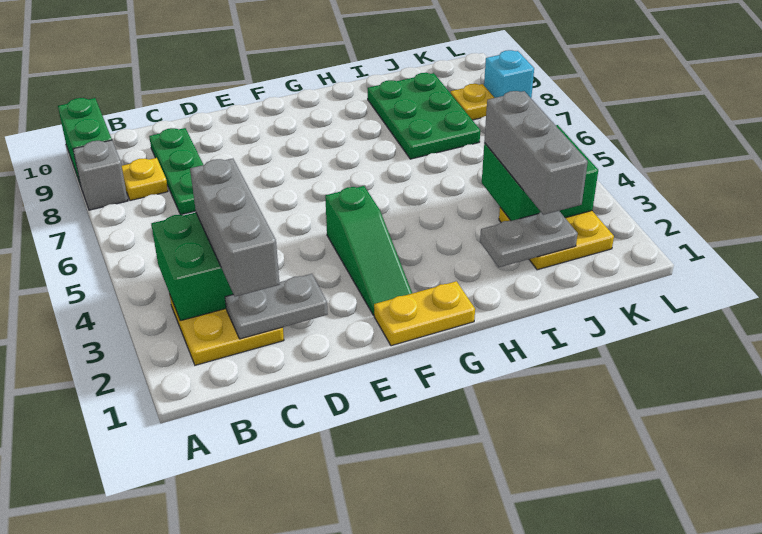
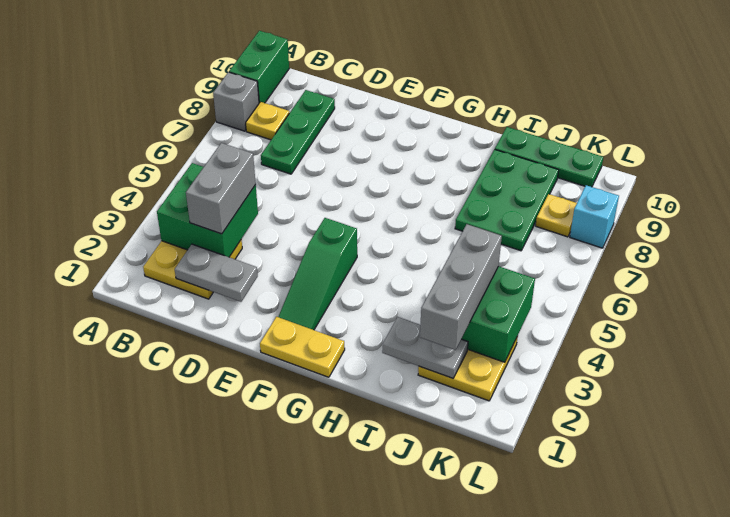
grey 1x3 brick [190,158,280,297] -> grey 1x2 brick [186,143,256,234]
none -> green 1x3 plate [495,127,603,187]

